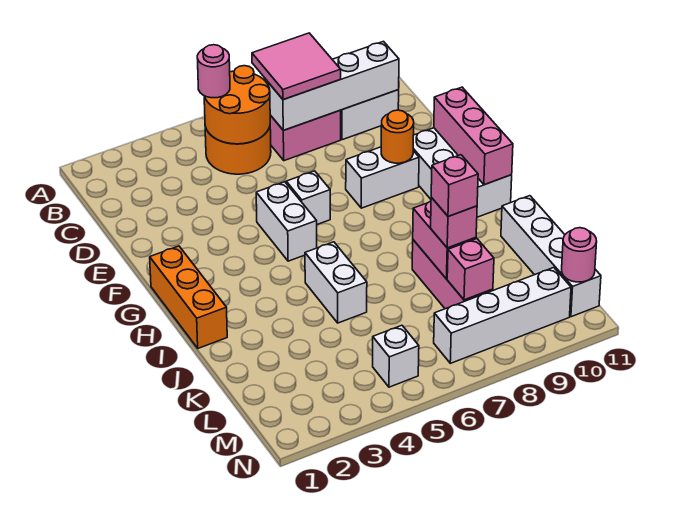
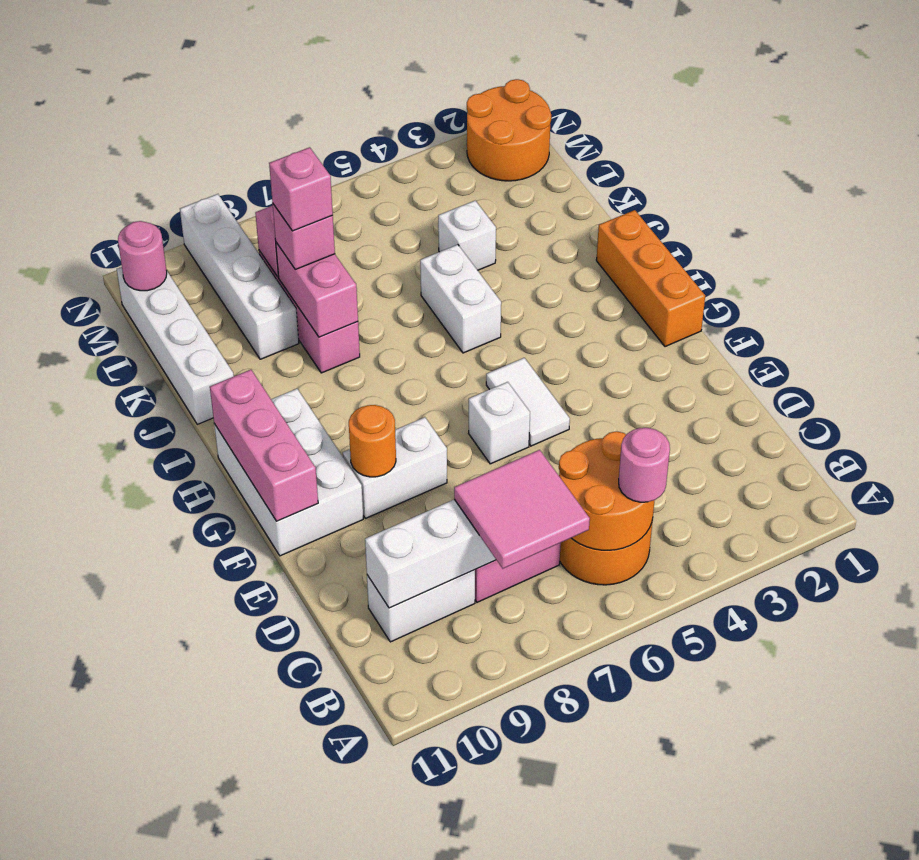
white 1x2 brick [256,182,317,261] -> white 1x2 tile [486,358,570,446]
none -> orange 2x2 round brick [467,79,551,181]
white 1x1 brick [373,325,419,387] -> white 1x1 brick moved to [438,201,496,270]
white 1x4 brick [434,268,571,363] -> white 1x4 brick turned to [180,194,299,359]

